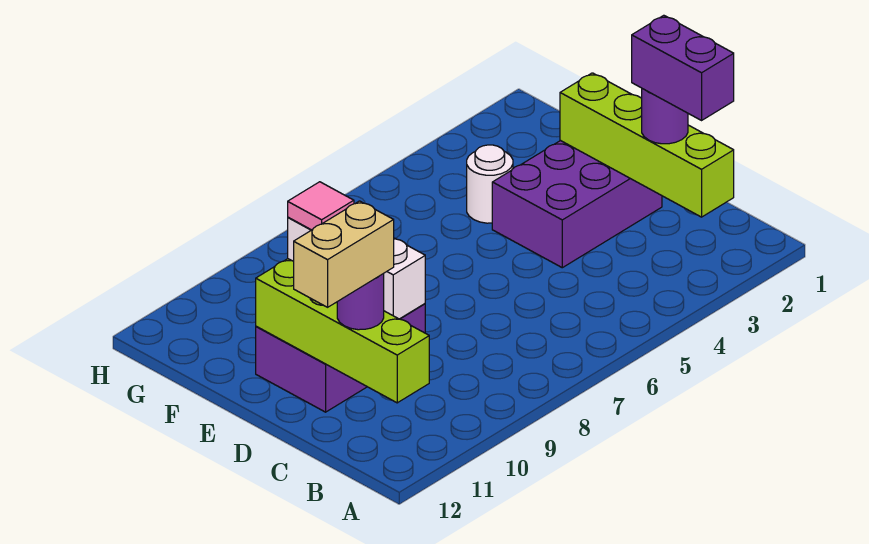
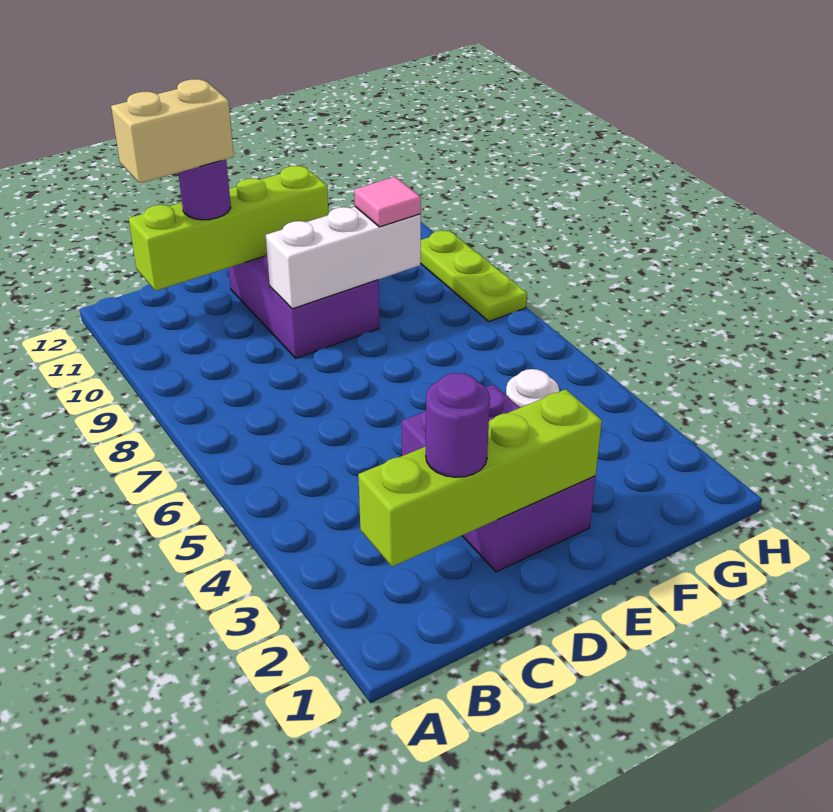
purple 1x2 brick [632,15,734,120] -> none
tan 1x2 brick [294,201,394,307] -> tan 1x2 brick turned to [111,79,234,183]
none -> lime 1x3 plate [420,231,527,321]

